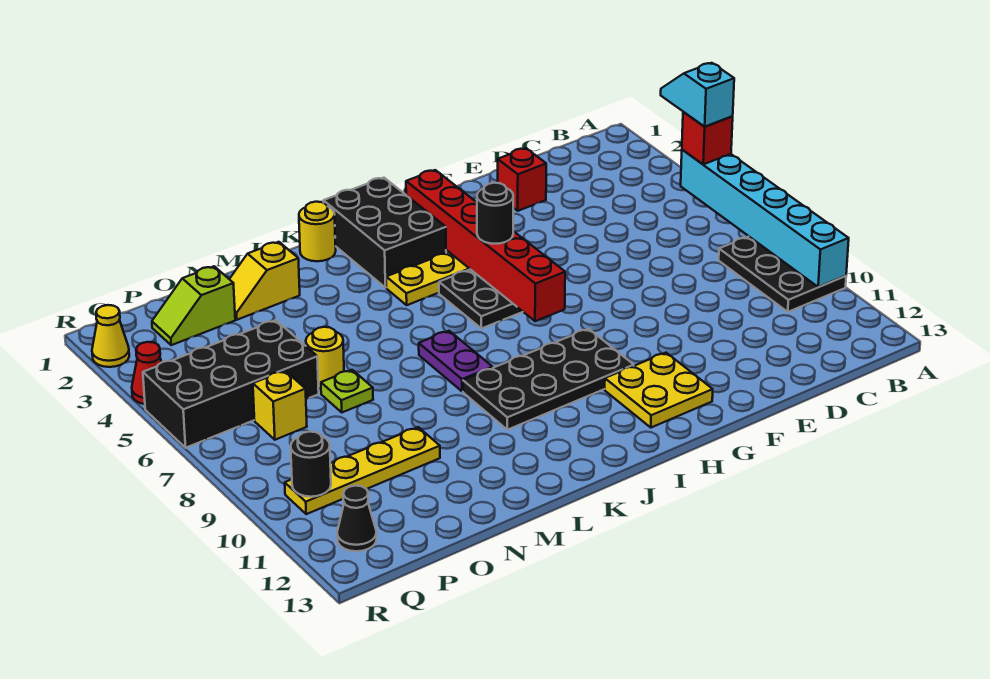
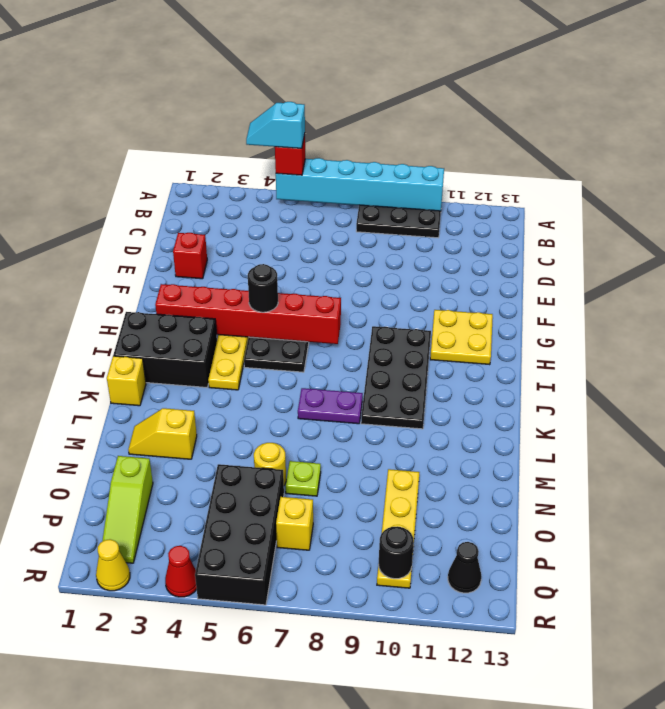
yellow 1x1 round brick [299,202,336,261] -> yellow 1x1 brick [107,356,146,406]
yellow 1x2 slope [230,242,300,320] -> yellow 1x2 slope turned to [128,408,197,459]
lime 1x2 slope [152,266,235,345] -> lime 1x3 slope [102,456,153,563]

